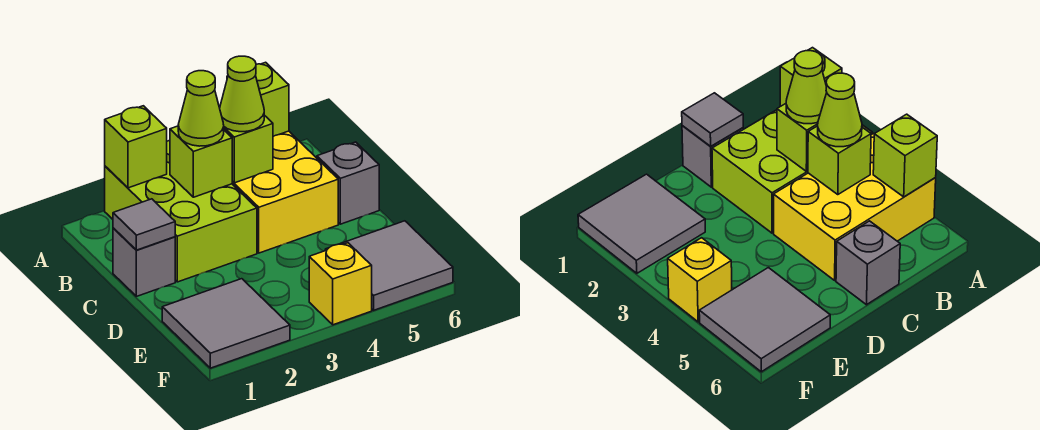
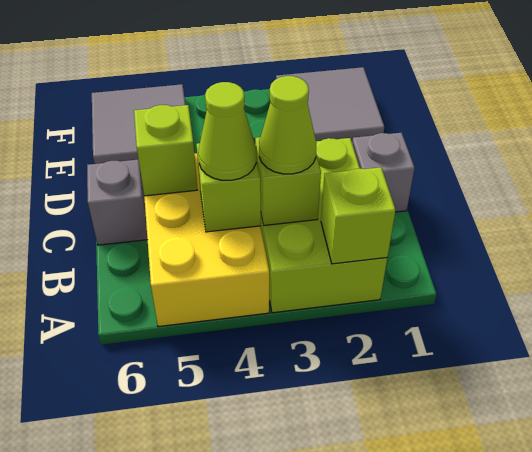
lime 1x1 brick [227,62,289,136] -> lime 1x1 brick moved to [134,105,198,196]
grey 1x1 tile [113,199,175,250] -> none
yellow 1x1 brick [309,243,372,325] -> none

